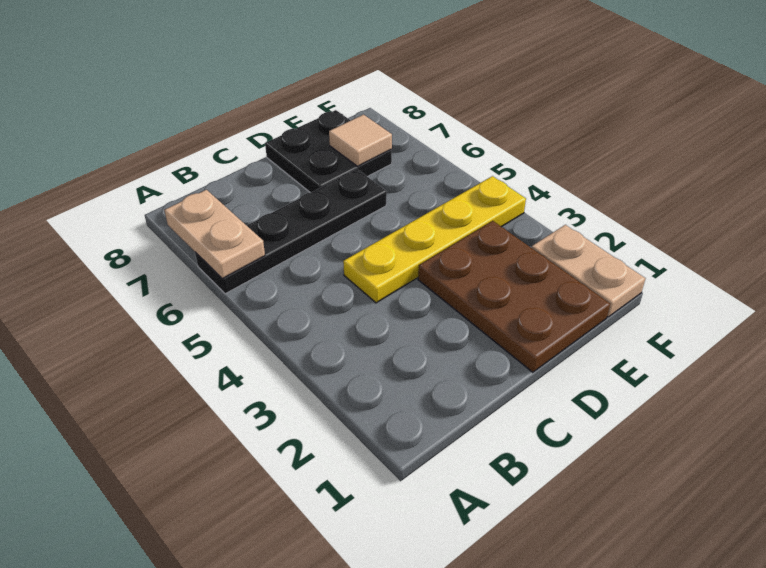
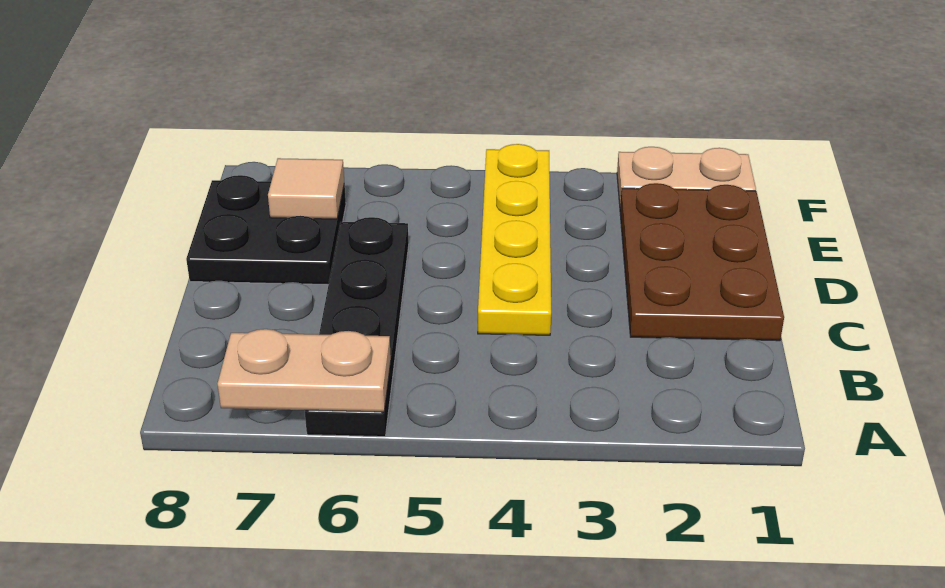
brown 2x3 plate [418,221,610,372] -> brown 2x3 plate turned to [620,183,784,341]

